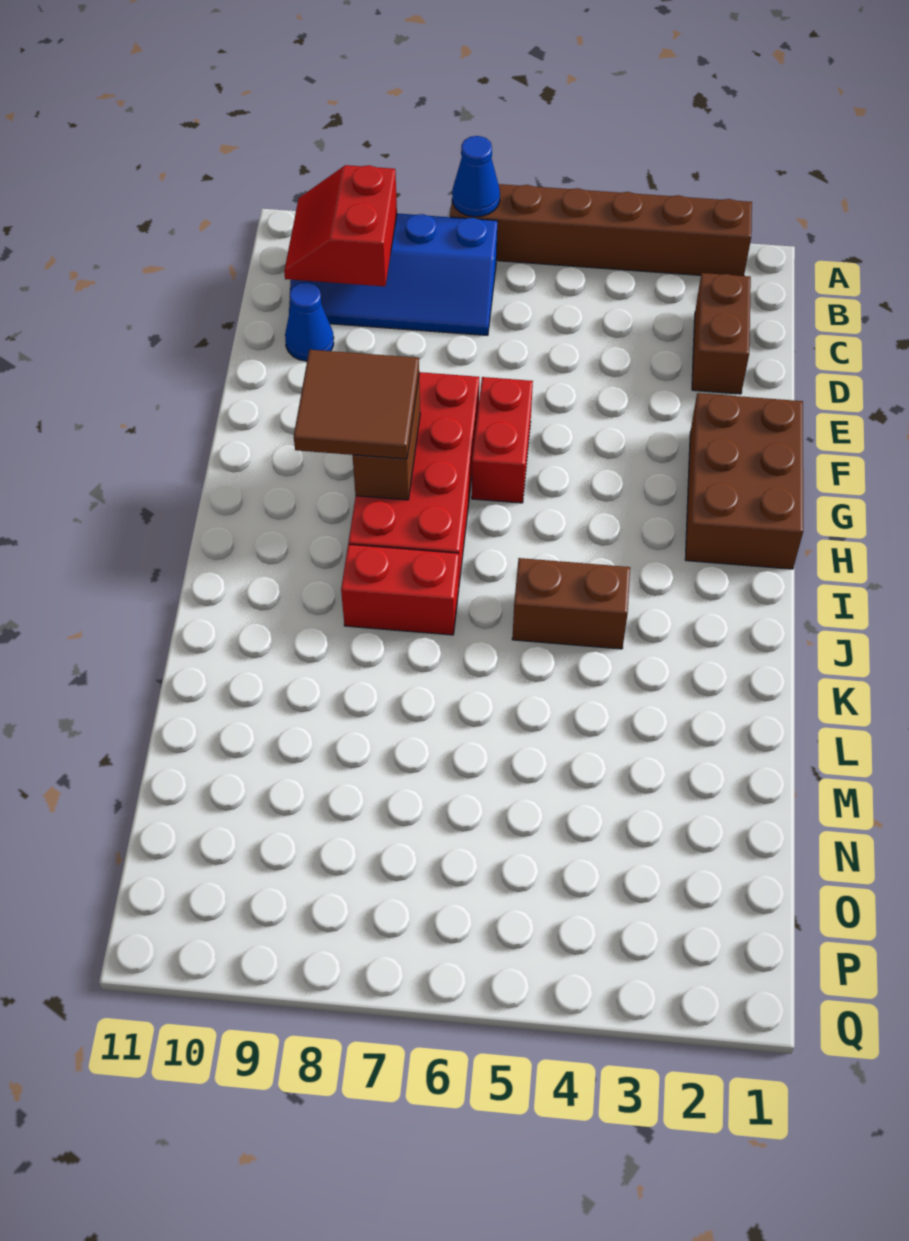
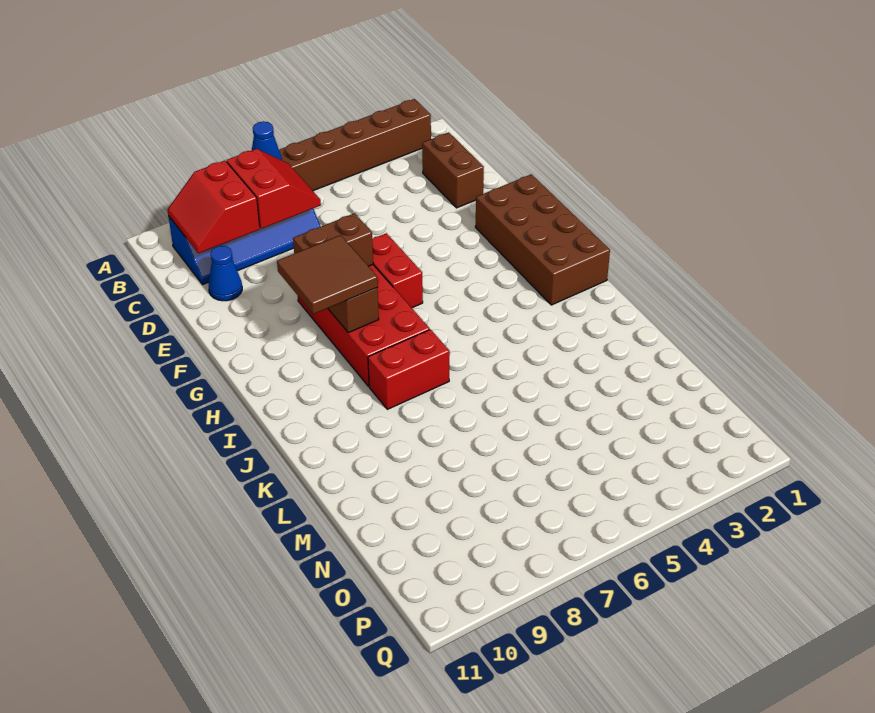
none -> red 2x2 slope [227,149,321,229]
brown 2x3 brick [685,393,803,569] -> brown 2x4 brick [476,174,610,305]
brown 1x2 brick [512,558,630,649] -> brown 1x2 brick moved to [293,213,373,266]

